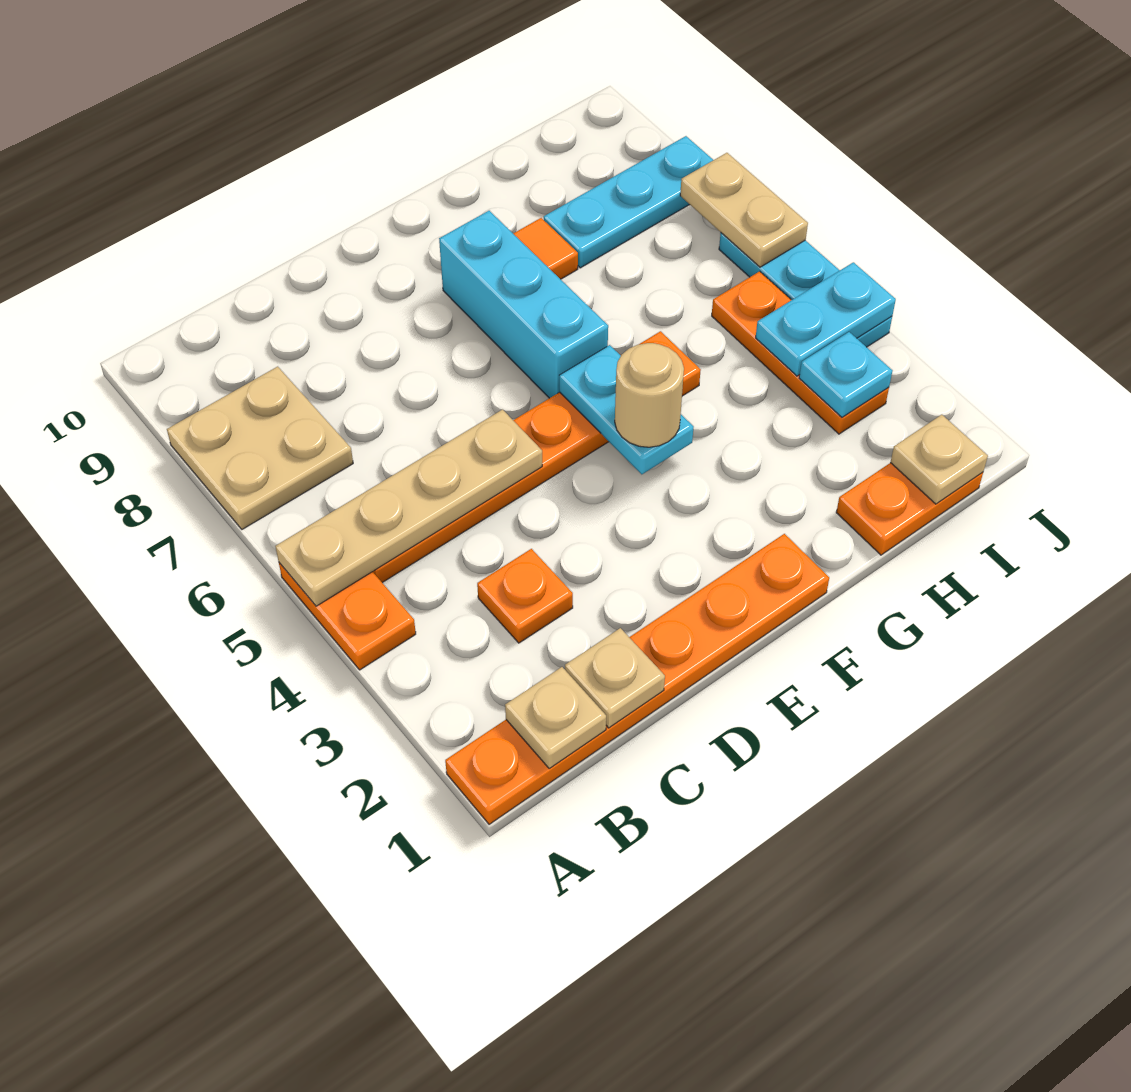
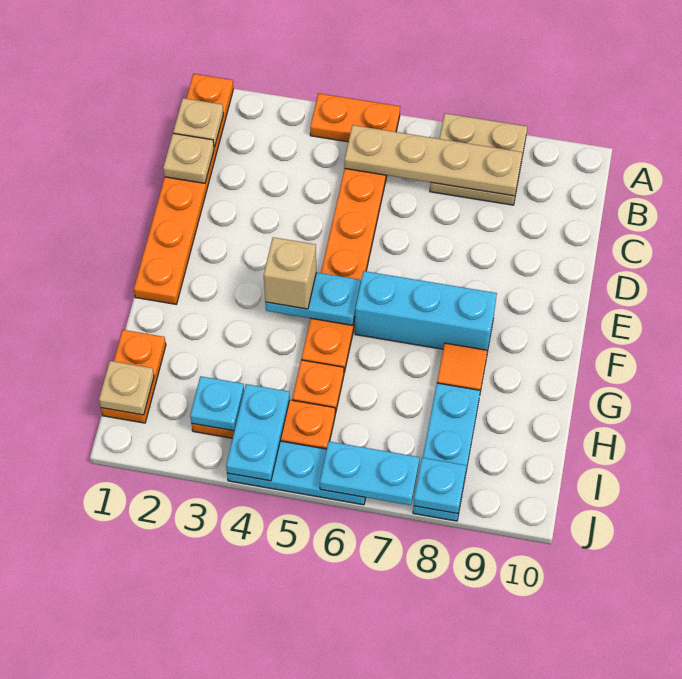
tan 1x4 plate [275,409,542,606] -> tan 1x4 plate turned to [344,125,523,196]
orange 1x1 plate [477,549,573,643] -> orange 1x1 plate moved to [292,360,344,413]
tan 1x1 round brick [615,343,684,447] -> tan 1x1 brick [264,237,316,309]
tan 1x2 plate [680,153,808,267] -> cyan 1x2 plate [320,441,420,505]
none -> cyan 1x1 plate [414,458,466,514]

